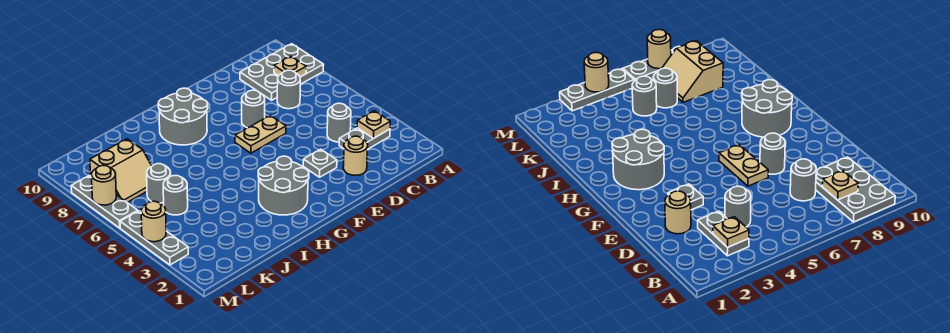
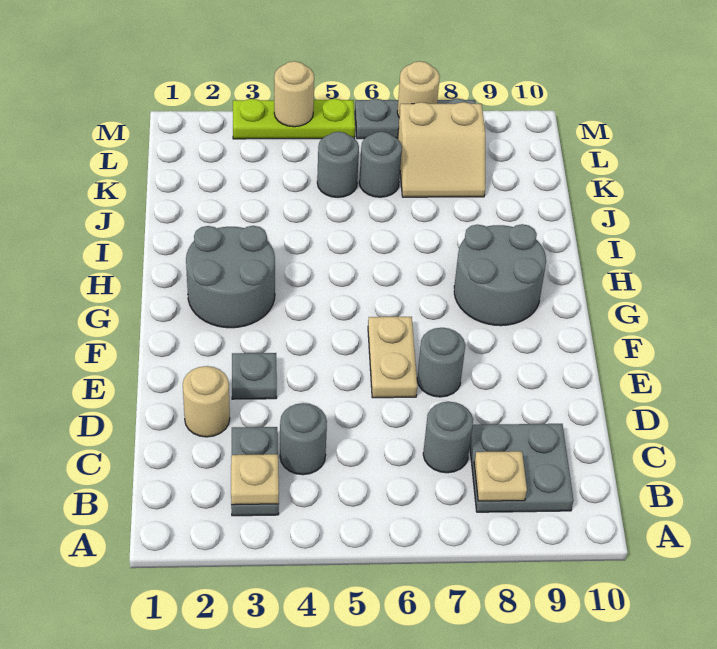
grey 2x3 plate [240,44,324,100] -> grey 2x2 plate [470,424,574,512]
tan 2x2 slope [90,139,152,203] -> tan 2x2 slope turned to [397,102,485,197]
grey 1x3 plate [120,211,188,265] -> lime 1x3 plate [233,99,355,139]

